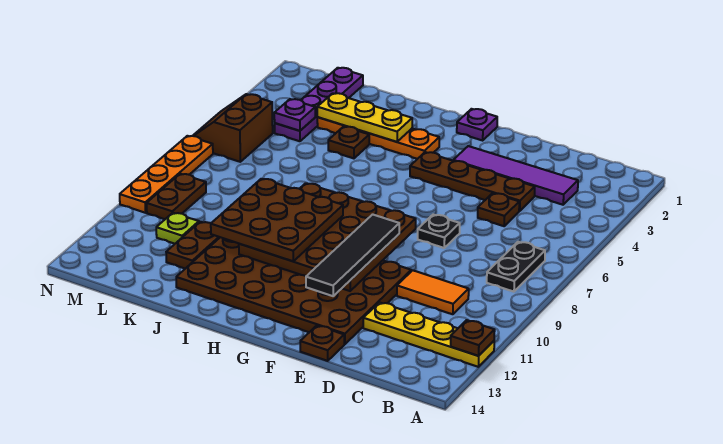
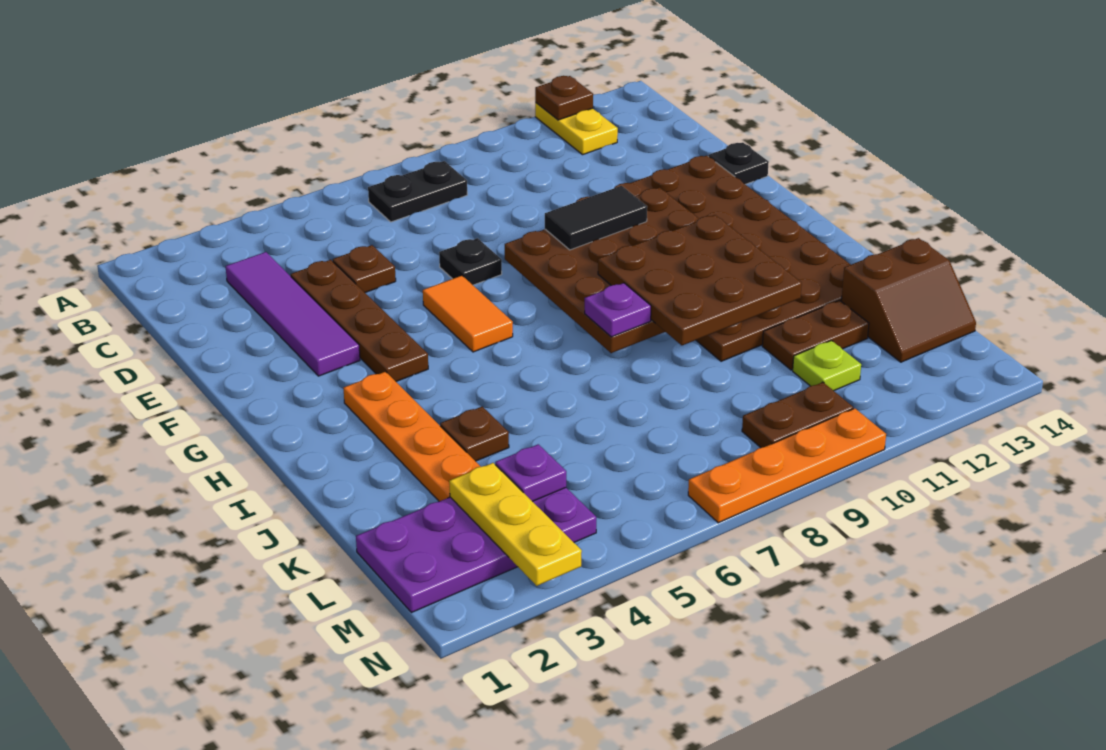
yellow 1x4 plate [363,302,494,367] -> yellow 1x2 plate [535,103,618,155]
orange 1x2 tile [397,270,469,314] -> orange 1x2 tile moved to [423,276,513,352]
brown 1x1 plate [300,326,344,361] -> black 1x1 plate [708,143,769,185]
black 1x4 tile [306,214,399,296] -> black 1x2 tile [545,186,647,250]
purple 1x1 plate [457,109,497,140] -> purple 1x1 plate moved to [585,283,651,337]
yellow 1x3 plate [317,93,412,142] -> yellow 1x3 plate moved to [449,463,582,586]
purple 1x4 plate [275,68,363,141] -> purple 2x4 plate [356,488,596,613]
brown 2x2 slope [193,94,273,162] -> brown 2x2 slope moved to [841,238,976,362]

